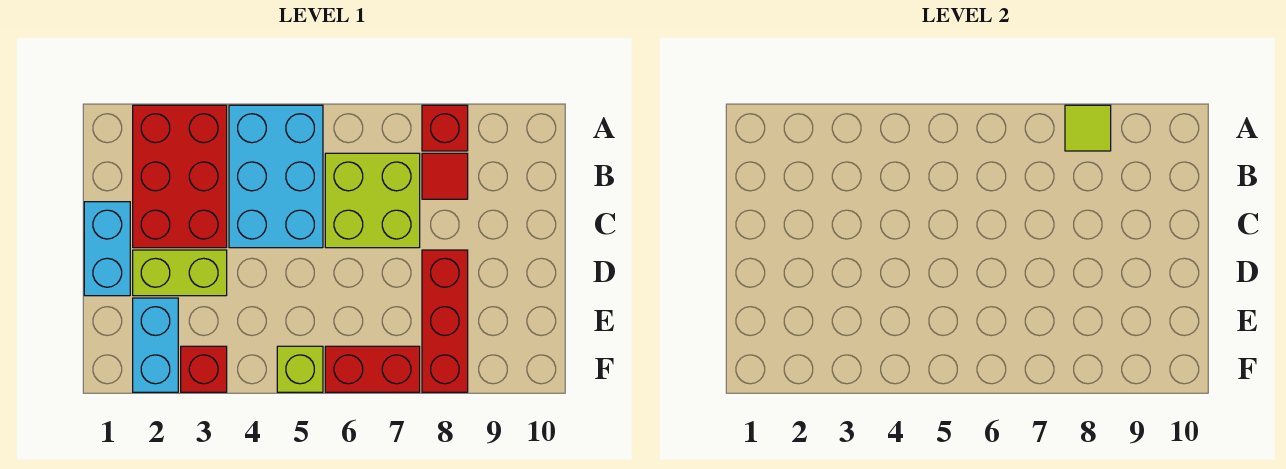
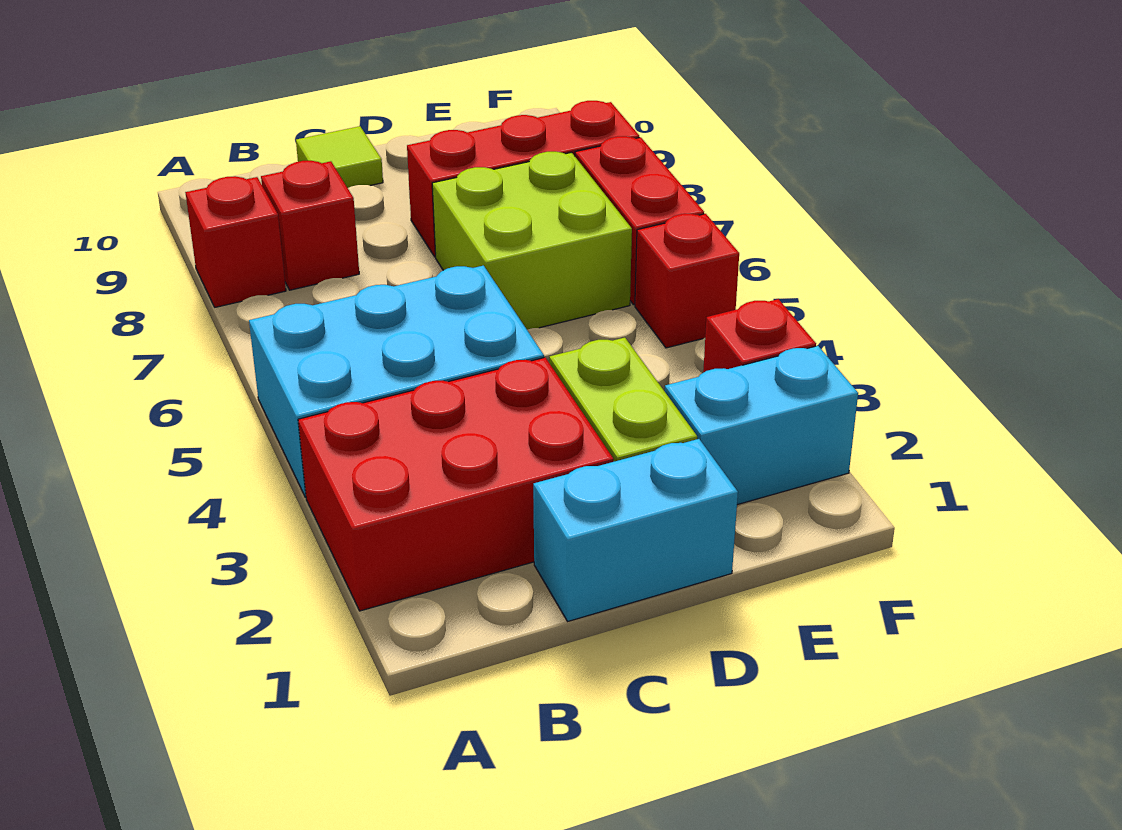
lime 1x1 tile [1065,105,1111,151] -> lime 1x1 tile moved to [296,126,383,188]
lime 2x2 brick [325,153,420,248] -> lime 2x2 brick moved to [432,152,632,330]
red 1x1 tile [422,153,468,199] -> red 1x1 brick [261,161,359,290]
lime 1x1 brick [277,346,323,392] -> red 1x1 brick [635,214,739,348]

